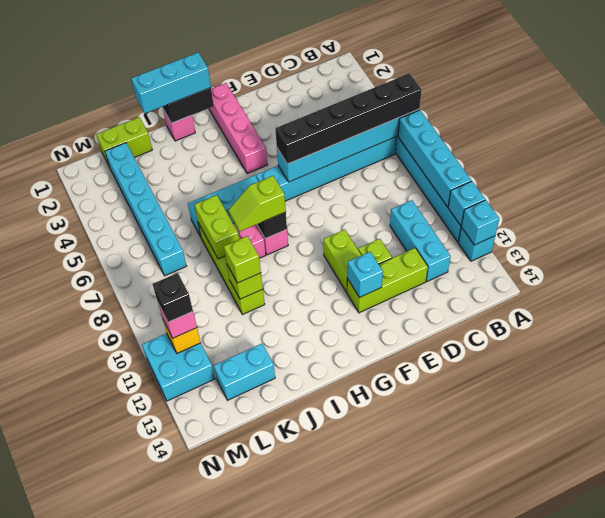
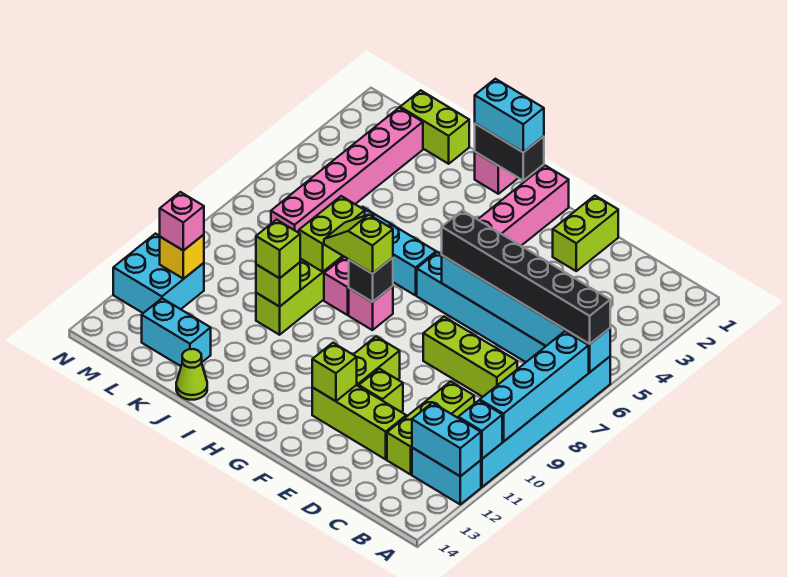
cyan 1x1 brick [458,227,495,261] -> cyan 1x2 brick [412,448,481,504]
cyan 1x1 brick [461,200,499,245] -> cyan 1x2 brick [412,403,481,476]
none -> lime 1x3 brick [423,317,517,397]
cyan 1x3 brick [390,200,451,281] -> lime 1x3 brick [387,381,474,474]
none -> lime 1x2 brick [553,196,618,271]
cyan 1x1 brick [347,252,383,297] -> lime 1x1 brick [312,343,357,401]
cyan 1x3 brick [131,52,211,113] -> cyan 1x2 brick [475,79,544,152]
none -> lime 1x1 cone [176,349,207,400]
cyan 1x6 brick [105,143,186,276] -> pink 1x6 brick [271,108,423,233]
black 1x1 brick [152,273,193,322] -> none

